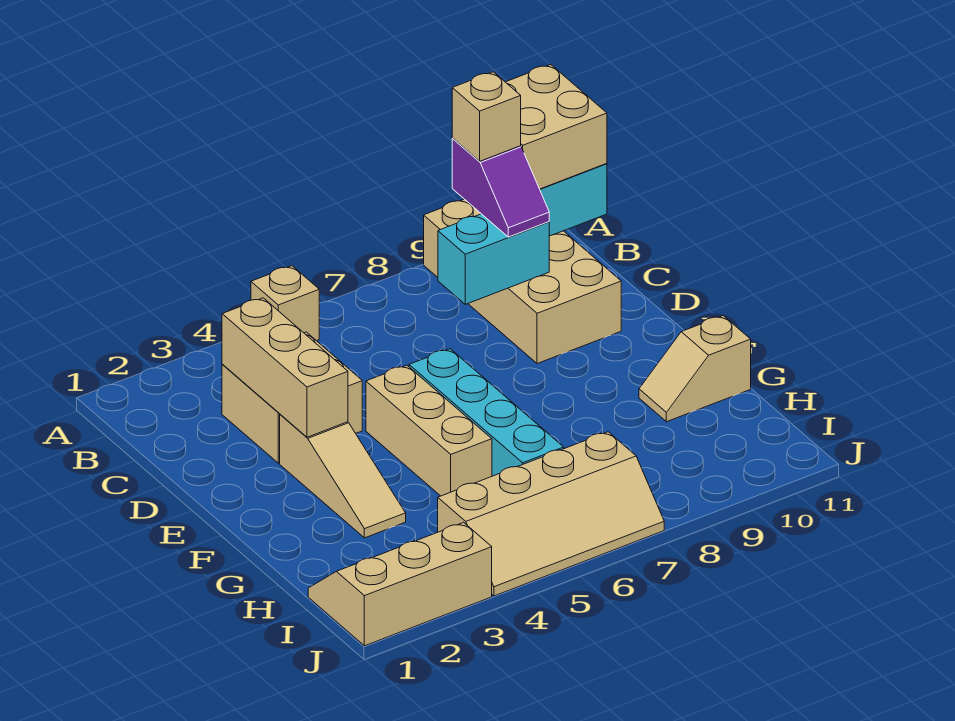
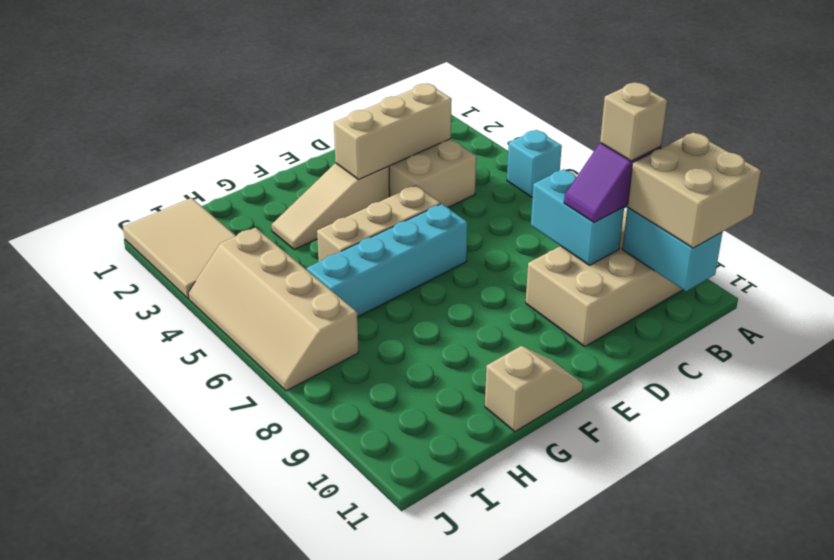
tan 1x1 brick [251,266,319,341] -> cyan 1x1 brick [507,130,562,197]
tan 1x2 slope [639,316,751,422] -> tan 1x2 slope turned to [485,346,583,432]
tan 2x3 slope [308,522,492,646] -> tan 2x3 tile [123,198,236,299]

